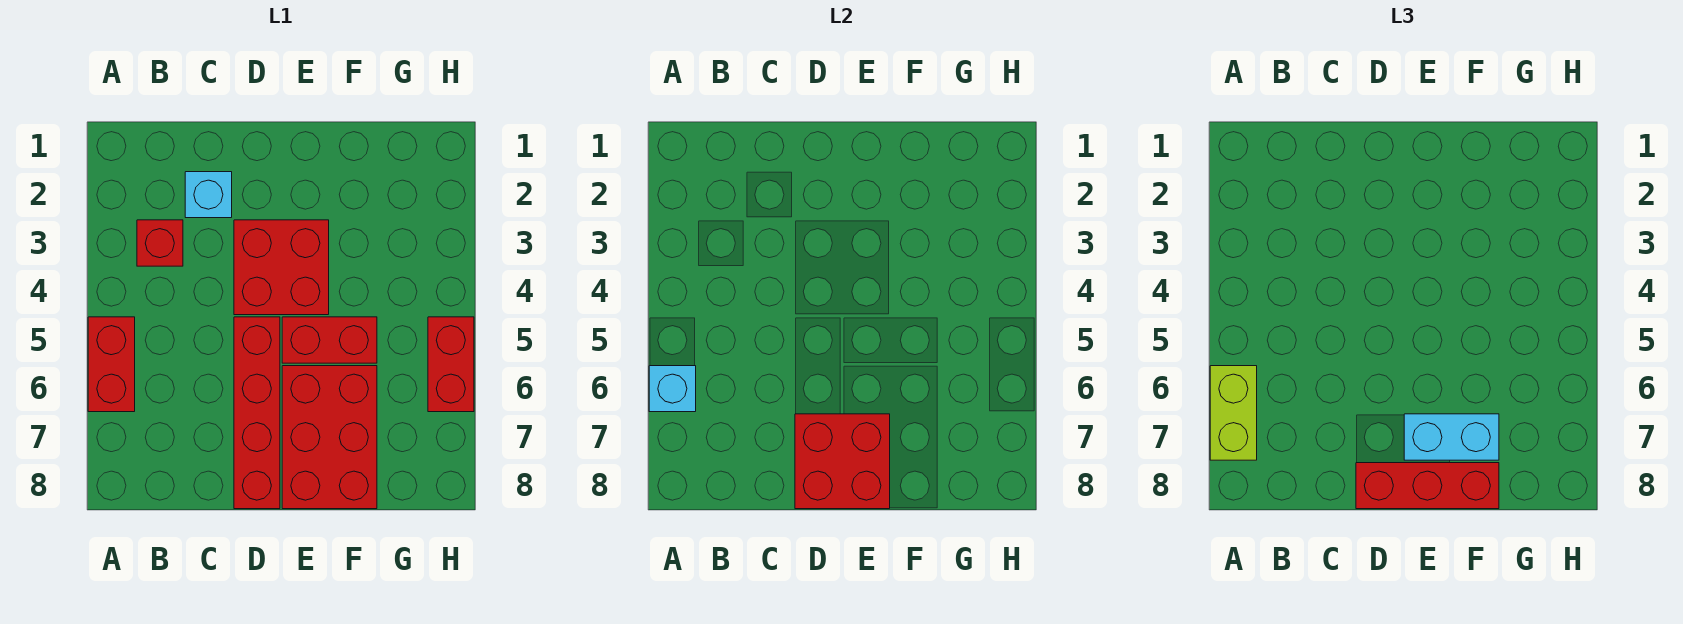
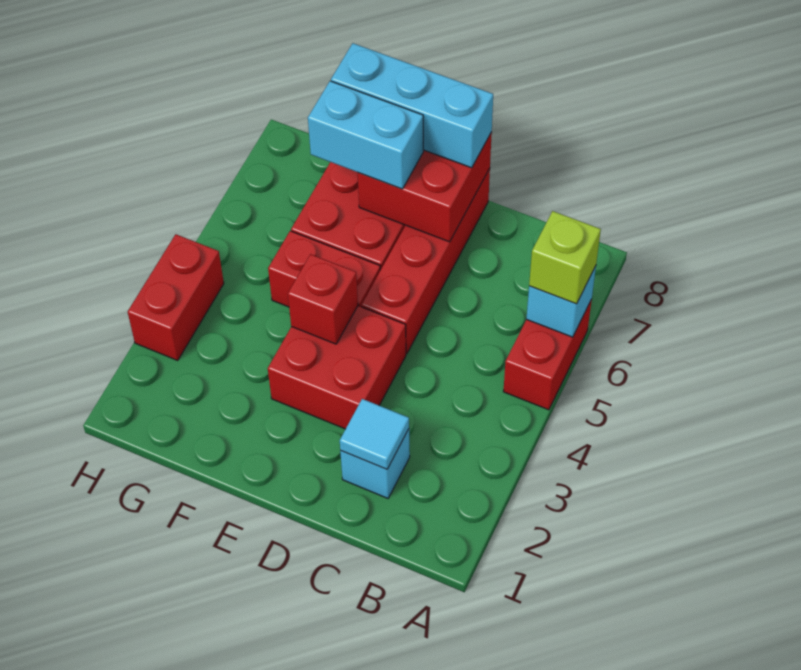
lime 1x2 brick [1210,366,1257,460] -> lime 1x1 brick [529,211,601,304]
red 1x1 brick [137,220,183,266] -> red 1x1 brick moved to [288,254,358,344]
none -> cyan 1x1 tile [340,399,409,469]
red 1x3 brick [1356,463,1499,509] -> cyan 1x3 brick [331,43,493,168]
red 1x2 brick [428,317,474,412] -> red 1x2 brick moved to [128,234,224,360]

